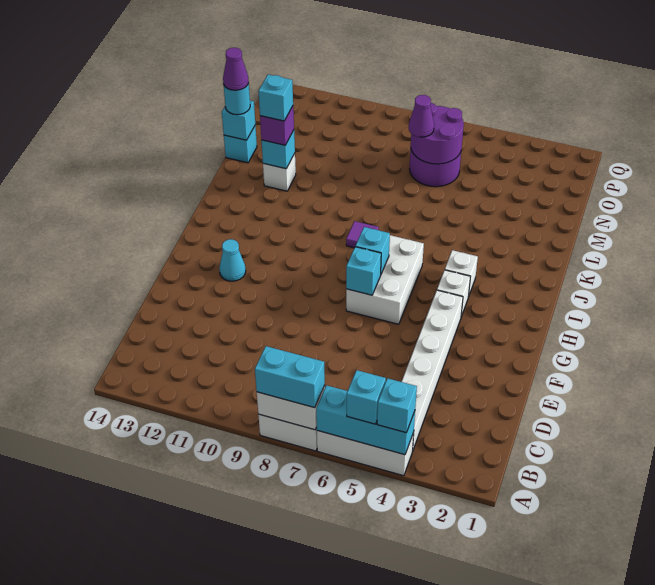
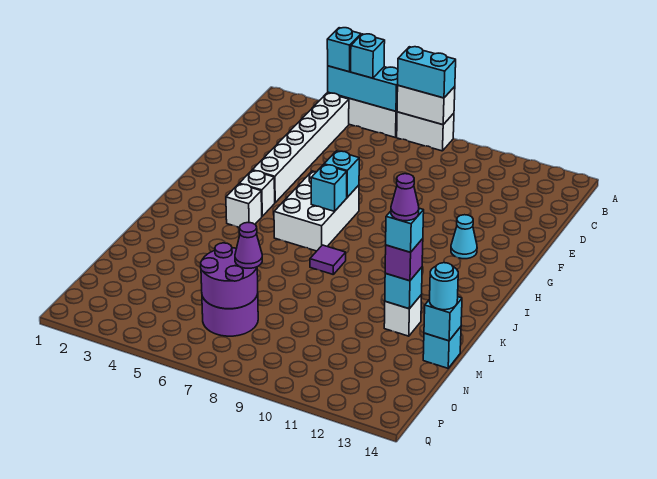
purple 1x1 cone [223,48,249,90] -> purple 1x1 cone moved to [391,174,419,221]

